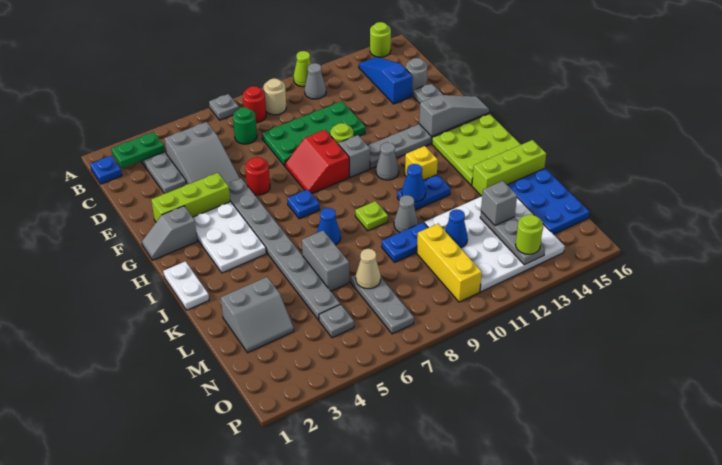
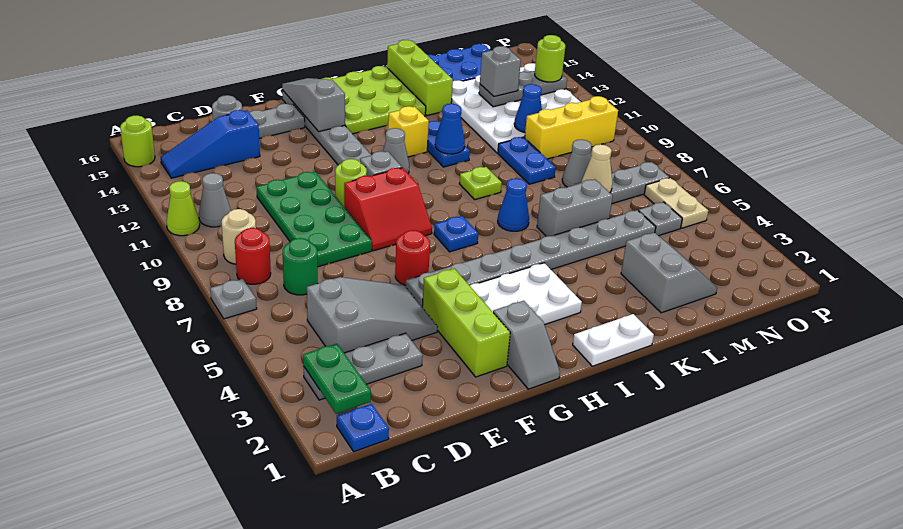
grey 1x1 cone [394,195,418,232] -> grey 1x1 cone moved to [562,140,592,187]
none -> tan 1x2 plate [644,178,708,228]

